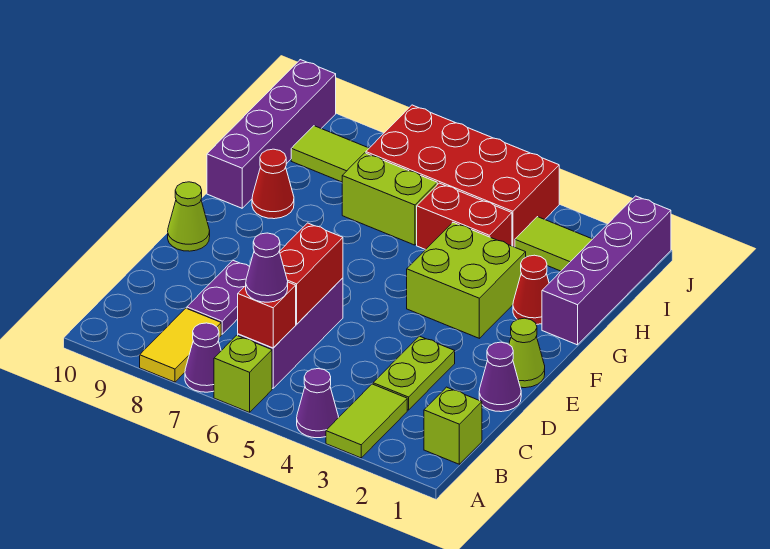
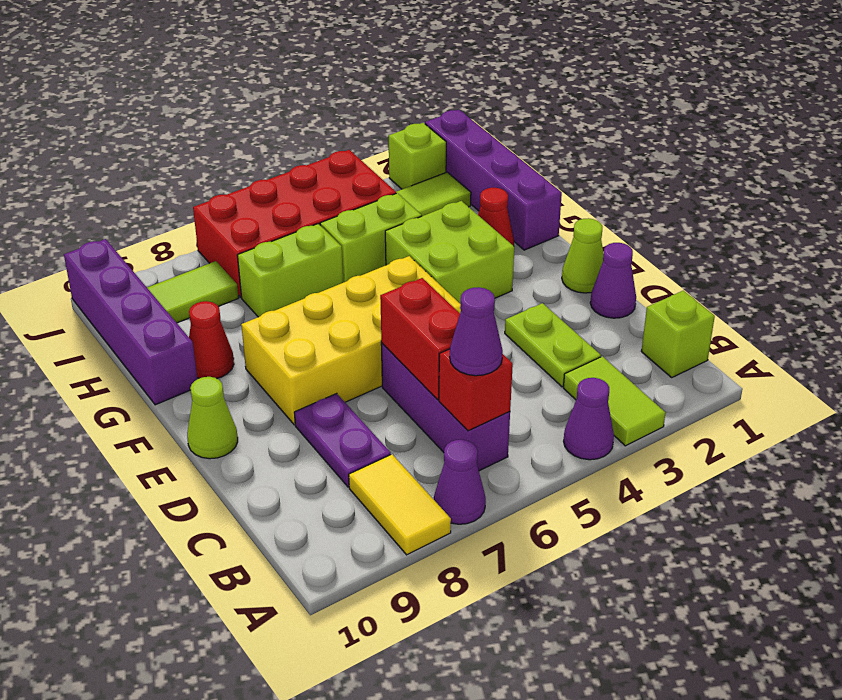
lime 1x1 brick [214,335,272,412] -> lime 1x1 brick moved to [389,123,446,189]
none -> yellow 2x4 brick [241,256,461,425]
red 1x2 brick [417,183,512,250] -> lime 1x2 brick [320,193,422,282]

